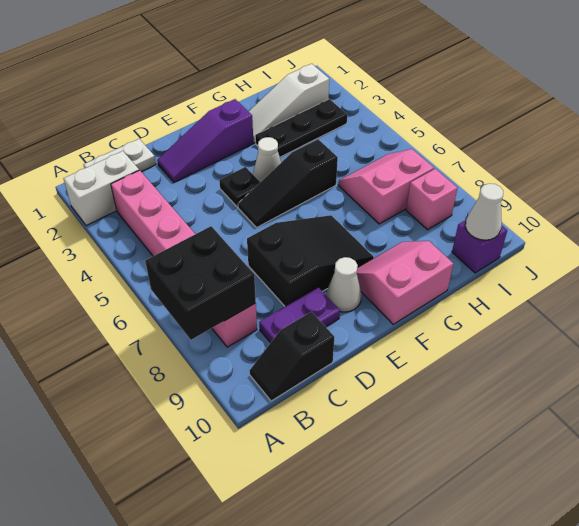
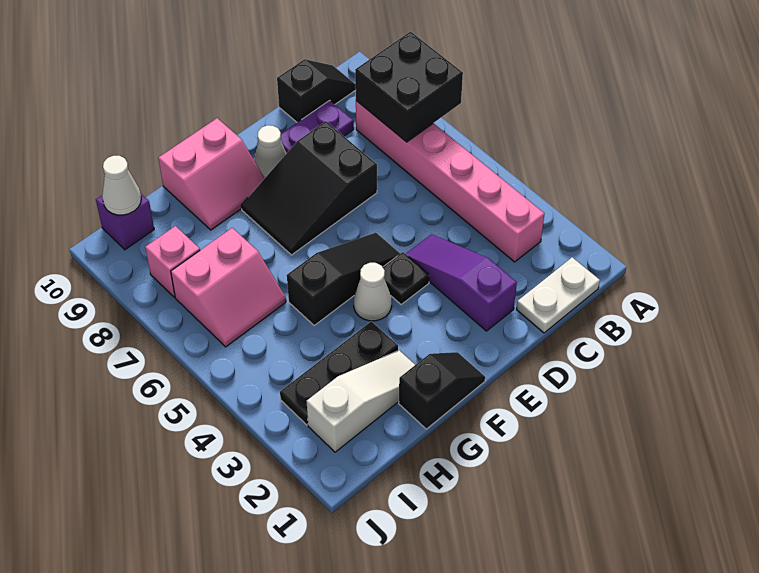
white 1x2 brick [63,151,139,226] -> none
purple 1x3 slope [157,99,253,182] -> purple 1x3 slope turned to [406,234,517,331]
none -> black 1x2 slope [399,352,485,429]

